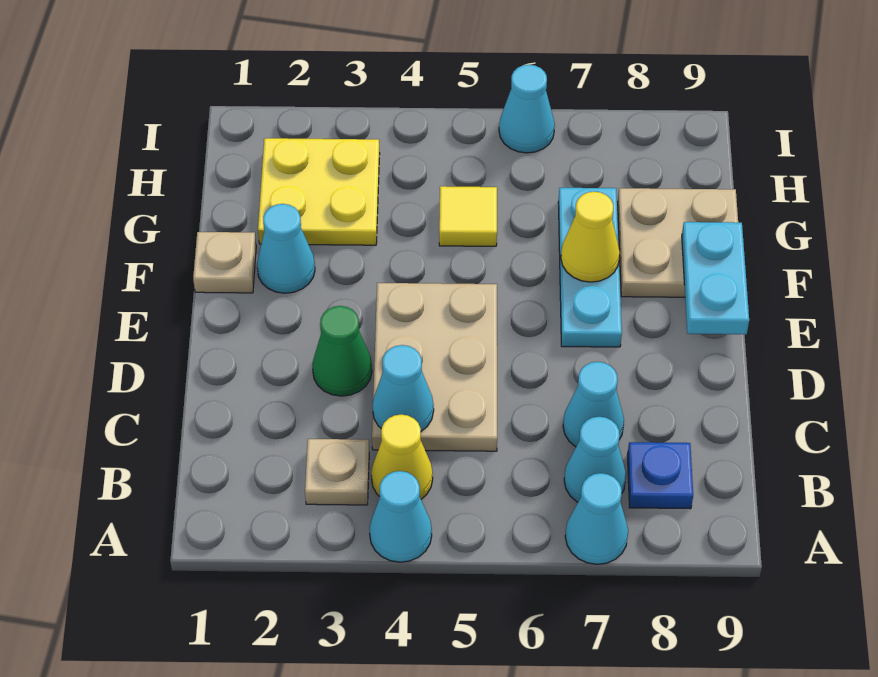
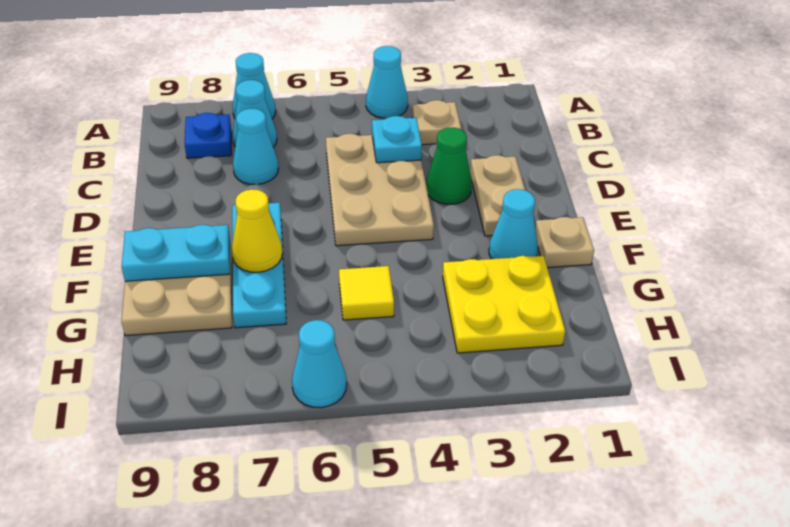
yellow 1x1 cone [371,414,433,499] -> none
cyan 1x1 cone [373,345,434,431] -> cyan 1x1 plate [372,116,422,163]
none -> tan 1x2 plate [470,155,525,236]
cyan 1x2 plate [682,222,749,334] -> cyan 1x2 plate turned to [122,225,230,281]

